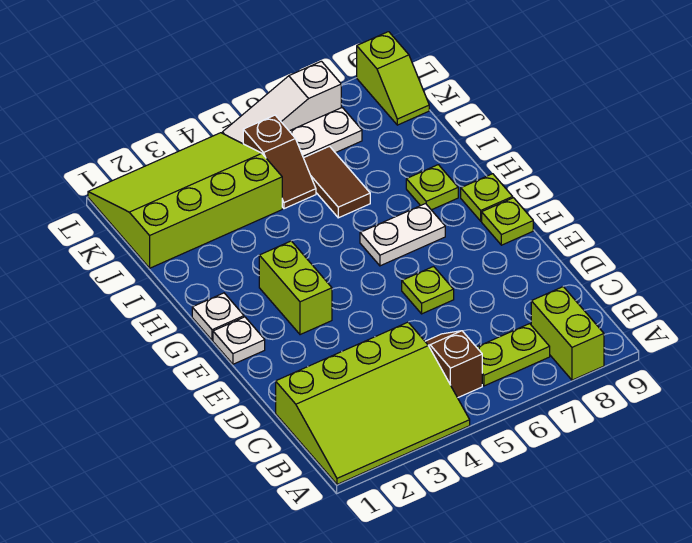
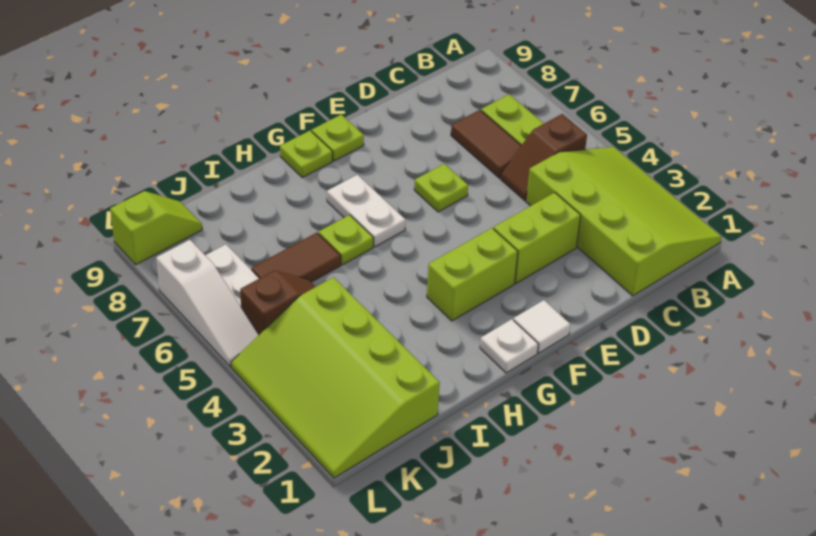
lime 1x2 brick [531,287,604,380] -> lime 1x2 brick moved to [493,192,581,283]
none -> brown 1x2 tile [451,110,521,178]
white 1x1 plate [213,317,265,364] -> white 1x1 tile [513,300,570,353]
lime 1x1 plate [406,165,458,210] -> lime 1x1 plate moved to [319,215,373,265]

